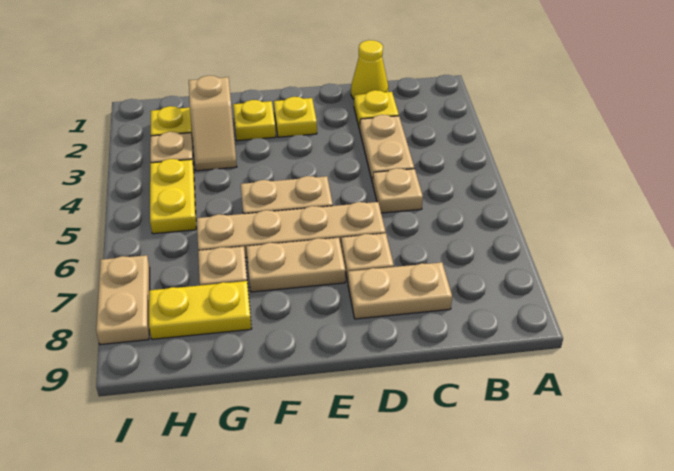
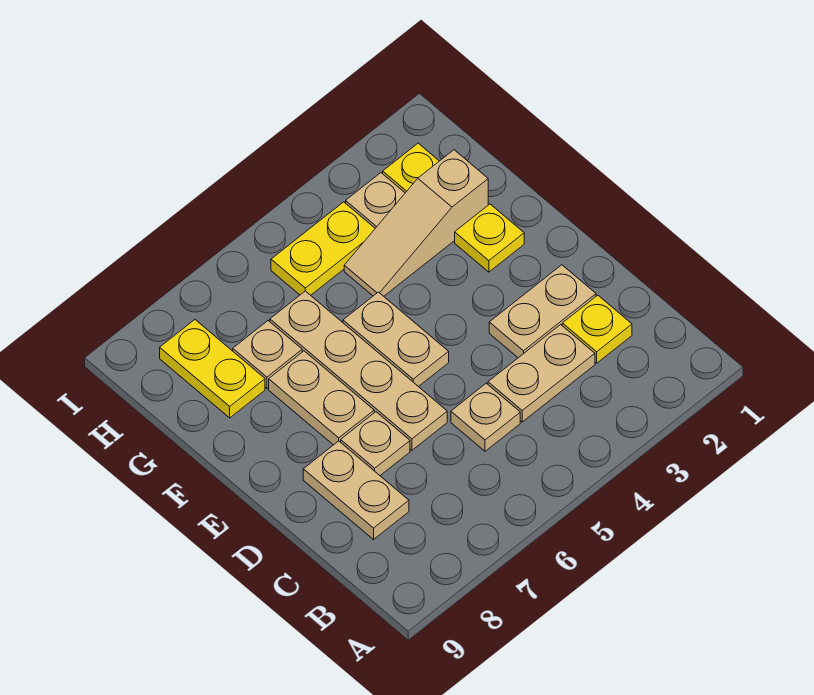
yellow 1x1 cone [351,40,388,99] -> none
yellow 1x1 plate [274,97,317,137] -> none
tan 1x2 slope [189,75,237,171] -> tan 1x3 slope [344,150,488,296]
tan 1x2 plate [96,255,150,345] -> tan 1x2 plate moved to [489,265,596,358]

